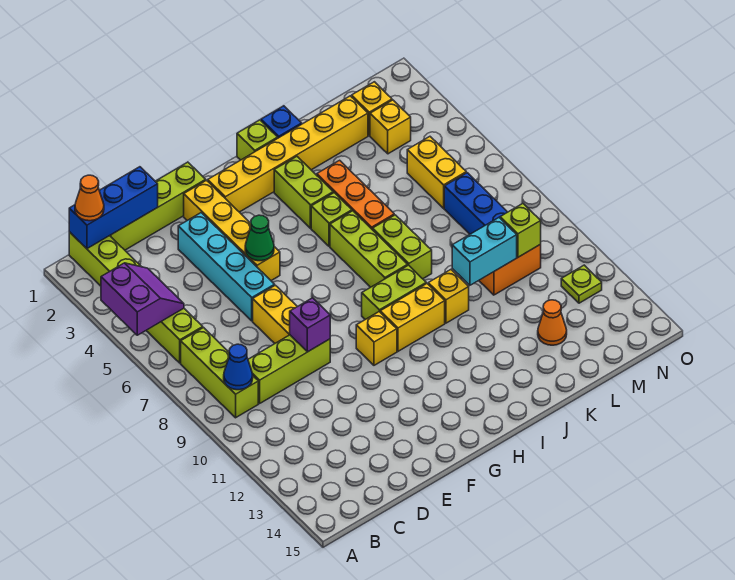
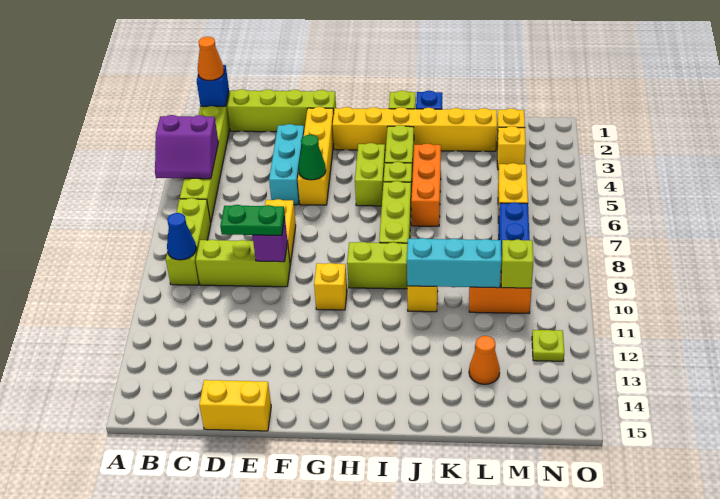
purple 2x2 slope [101,263,184,335] -> purple 2x2 slope turned to [155,115,218,179]
blue 1x3 brick [69,167,158,249] -> blue 1x1 brick [197,65,229,106]
none -> green 1x2 plate [220,205,285,235]
cyan 1x4 brick [178,213,275,321] -> cyan 1x3 brick [269,124,304,205]
yellow 1x2 brick [380,284,445,351] -> yellow 1x2 brick moved to [199,380,271,431]
lime 1x2 brick [373,215,432,279] -> lime 1x2 brick moved to [355,143,385,206]
cyan 1x2 brick [452,218,517,285] -> cyan 1x3 brick [407,238,501,288]

